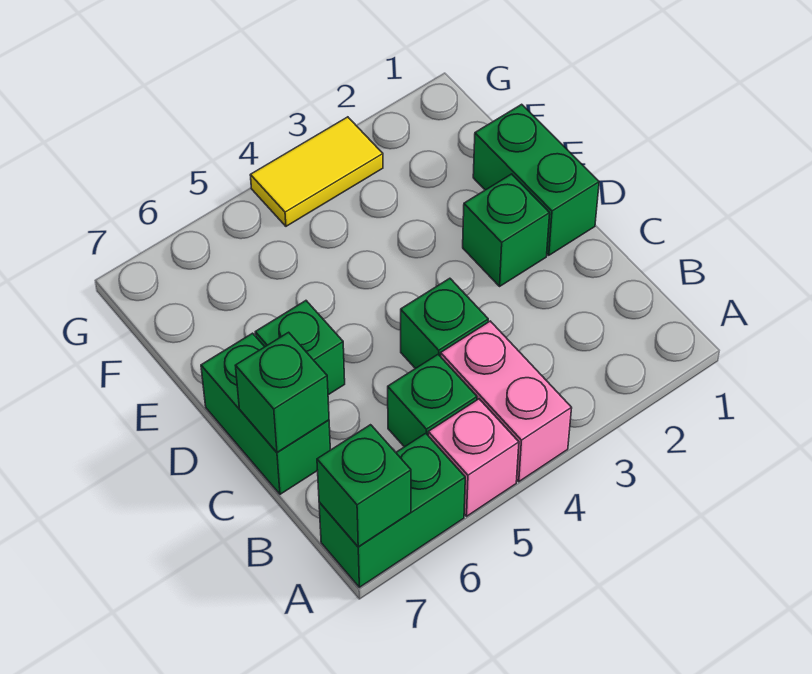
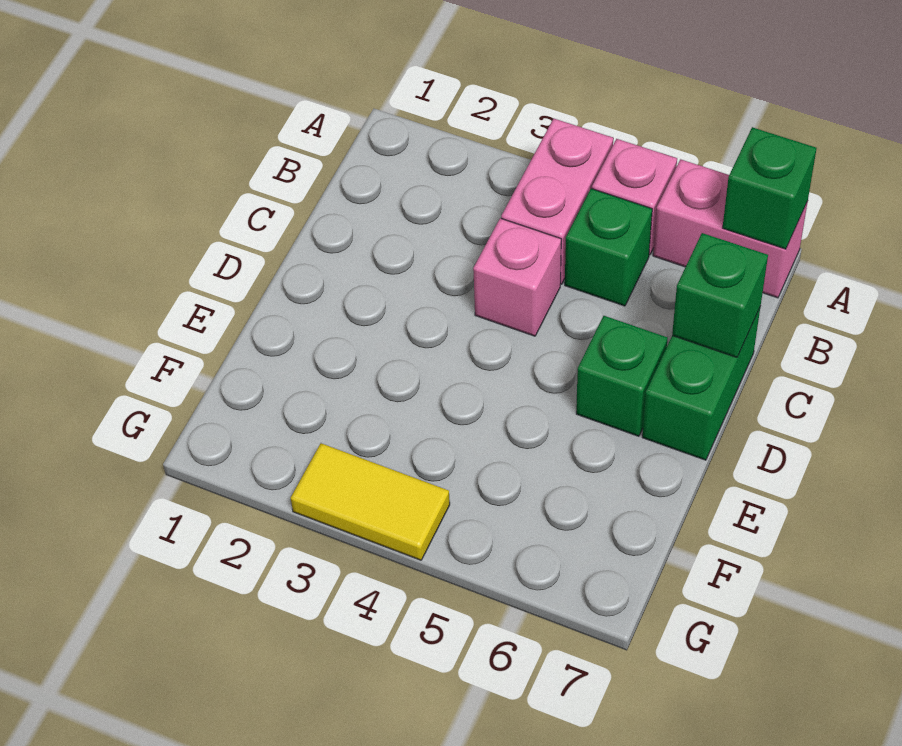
green 1x2 brick [319,433,465,587] -> pink 1x2 brick [653,159,808,298]
green 1x1 brick [401,278,488,369] -> pink 1x1 brick [473,218,561,336]
green 1x2 brick [473,104,599,255] -> none
green 1x1 brick [463,174,550,286] -> none

